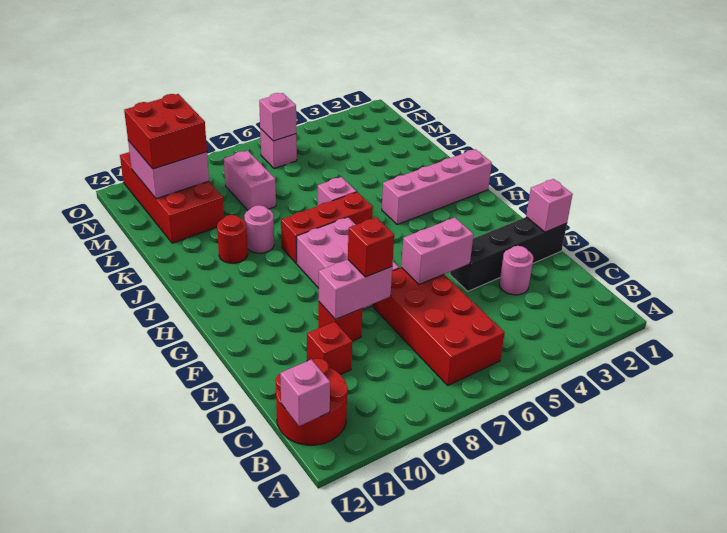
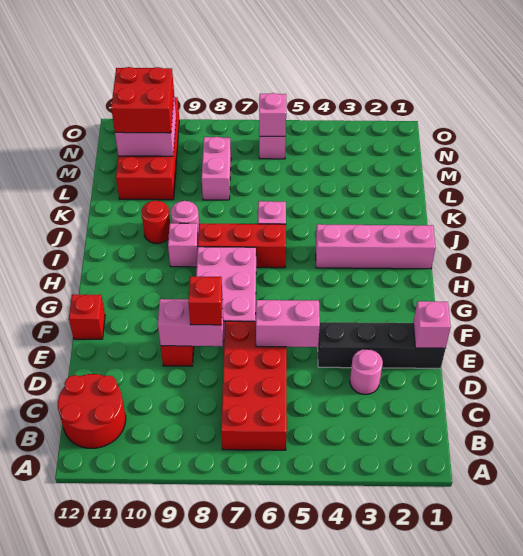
pink 1x1 brick [280,359,330,426] -> pink 1x1 brick moved to [168,223,198,267]
red 1x1 brick [307,322,352,375] -> red 1x1 brick moved to [69,294,105,339]

